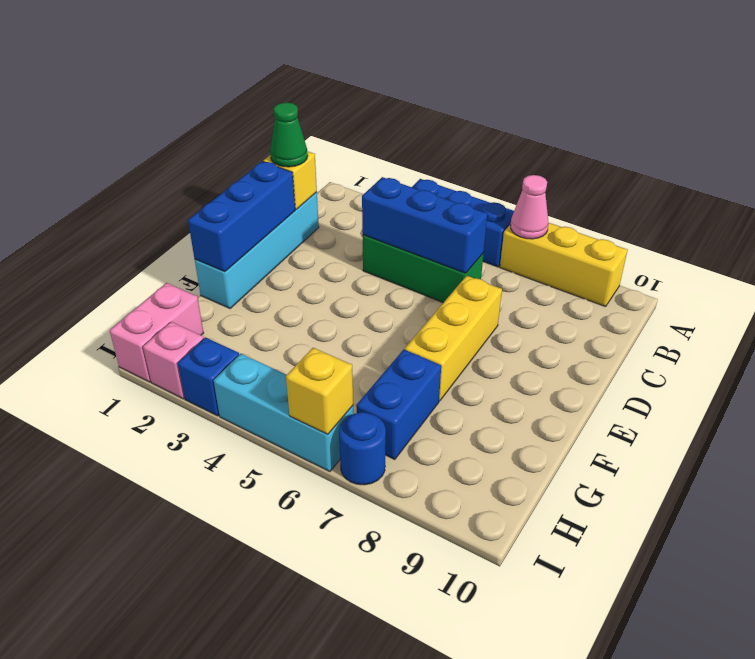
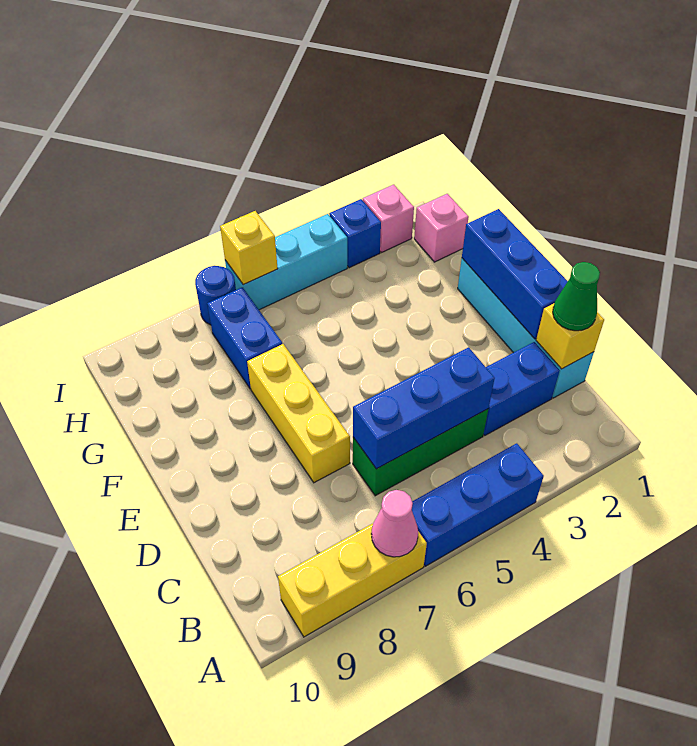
none -> blue 1x2 brick [483,342,560,435]
pink 1x2 brick [110,283,204,382] -> pink 1x1 brick [414,194,469,262]

